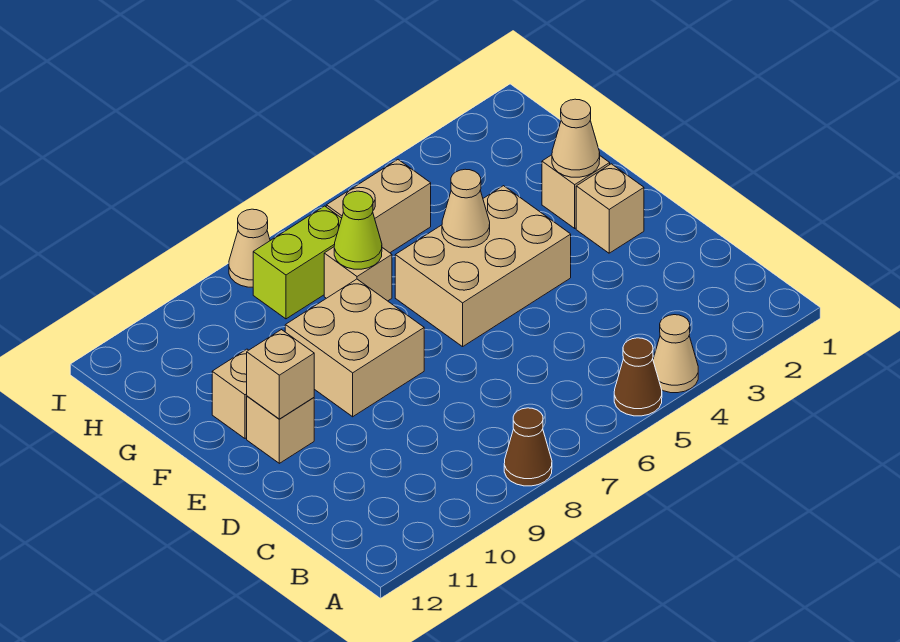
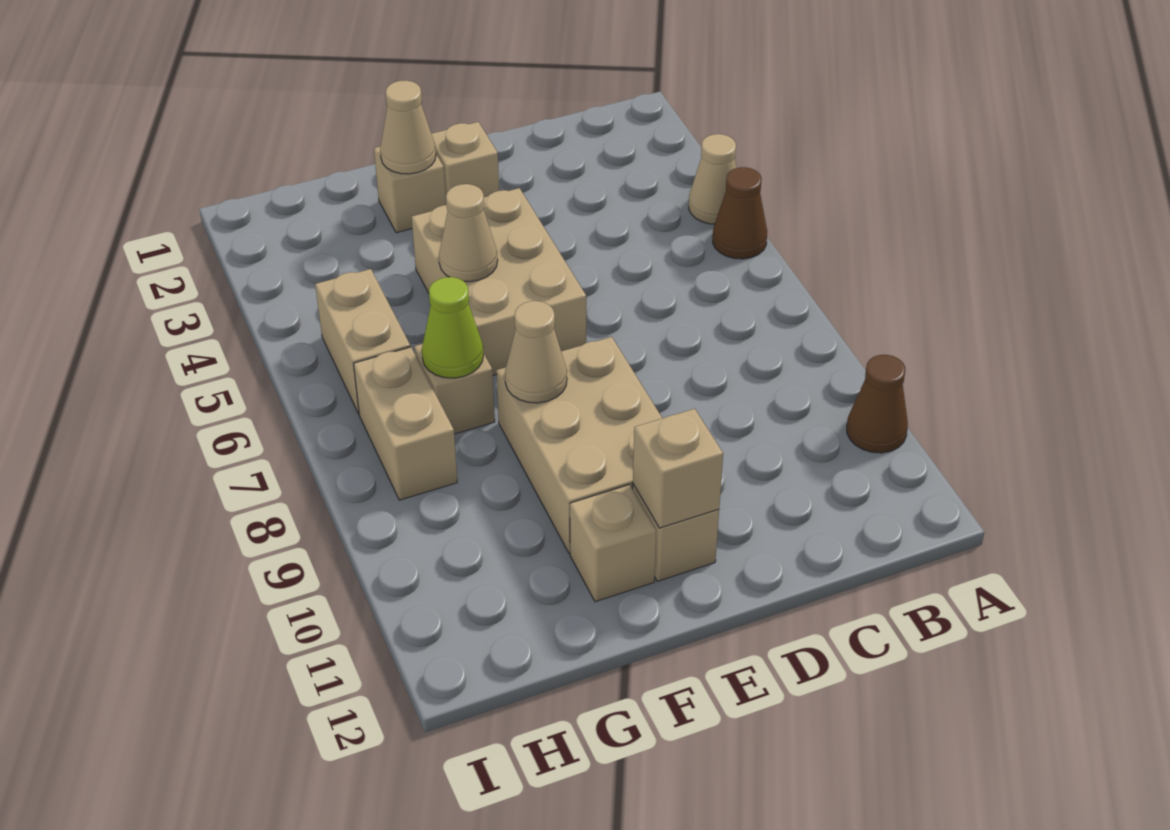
brown 1x1 cone [504,408,552,486] -> brown 1x1 cone moved to [847,355,908,453]
tan 2x2 brick [285,279,424,417] -> tan 2x3 brick [496,337,662,554]
lime 1x2 brick [253,206,342,319] -> tan 1x2 brick [353,347,457,500]
tan 1x1 cone [229,209,270,287] -> tan 1x1 cone moved to [505,301,567,403]

